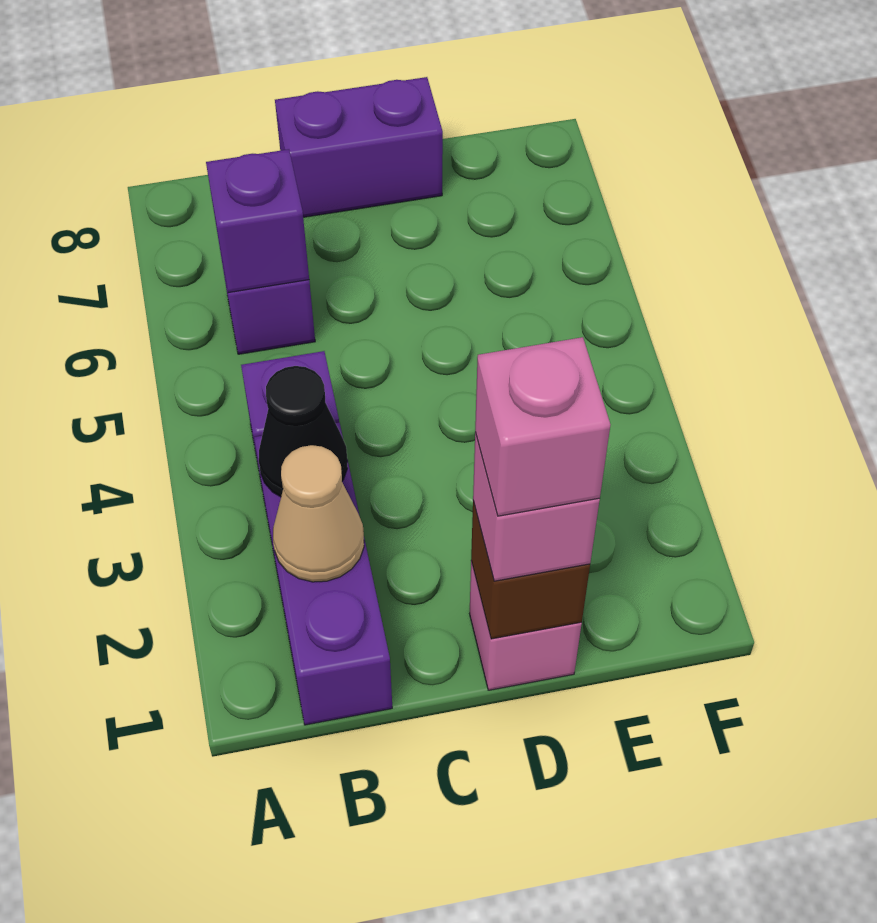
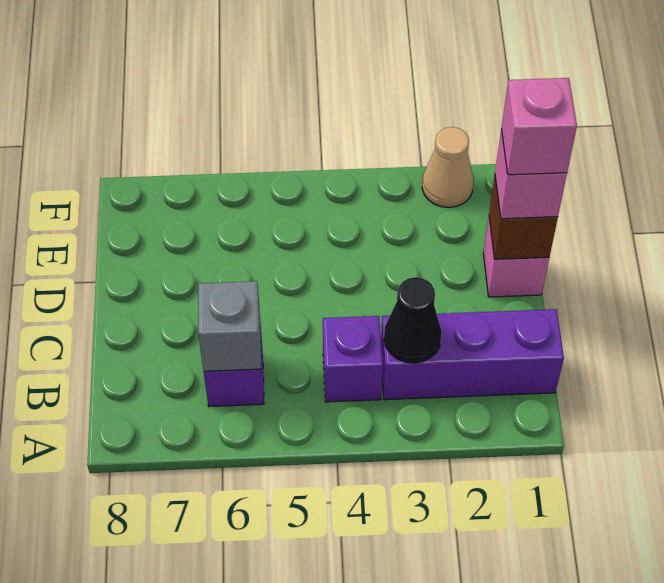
tan 1x1 cone [273,445,364,582] -> tan 1x1 cone moved to [422,127,474,207]
purple 1x1 brick [206,149,309,293] -> grey 1x1 brick [198,281,261,371]
purple 1x2 brick [275,77,443,217] -> none

